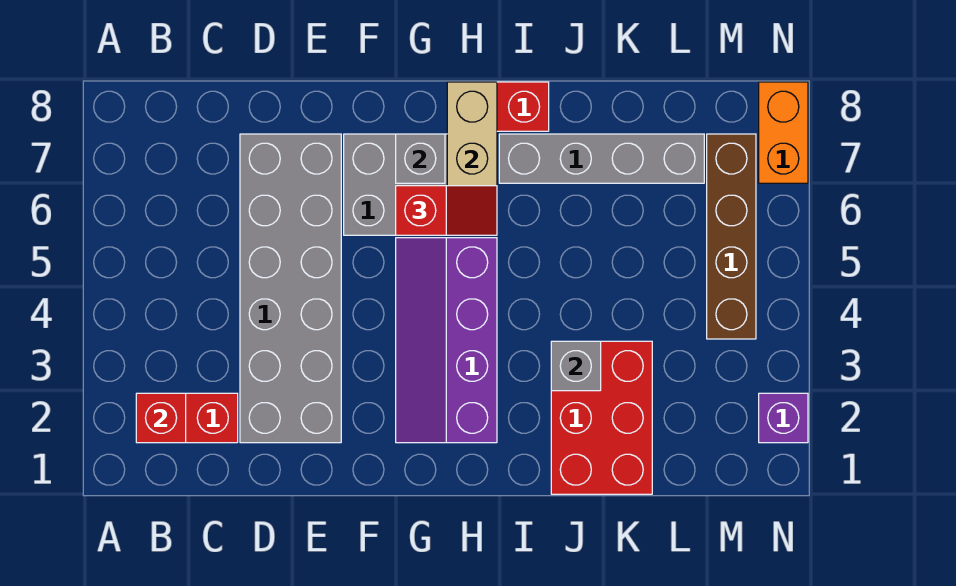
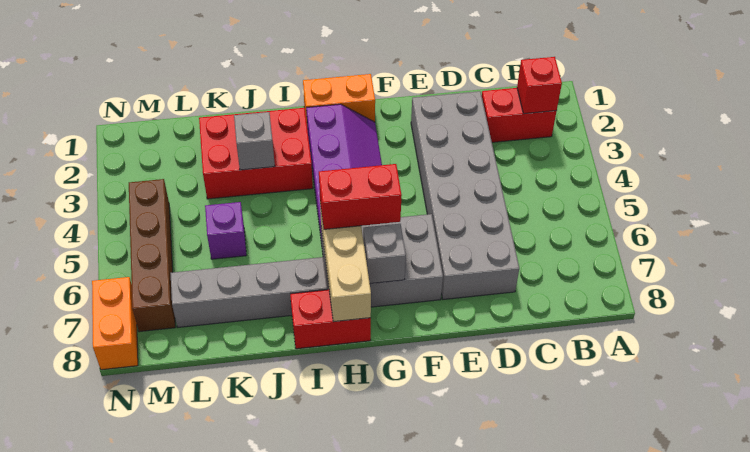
none -> orange 1x2 brick [303,74,375,130]
red 1x2 slope [396,186,497,235] -> red 1x2 brick [319,164,402,229]
red 2x3 brick [551,341,652,494] -> red 2x3 brick turned to [199,108,313,199]
purple 1x1 brick [759,393,808,443] -> purple 1x1 brick moved to [205,202,246,259]

